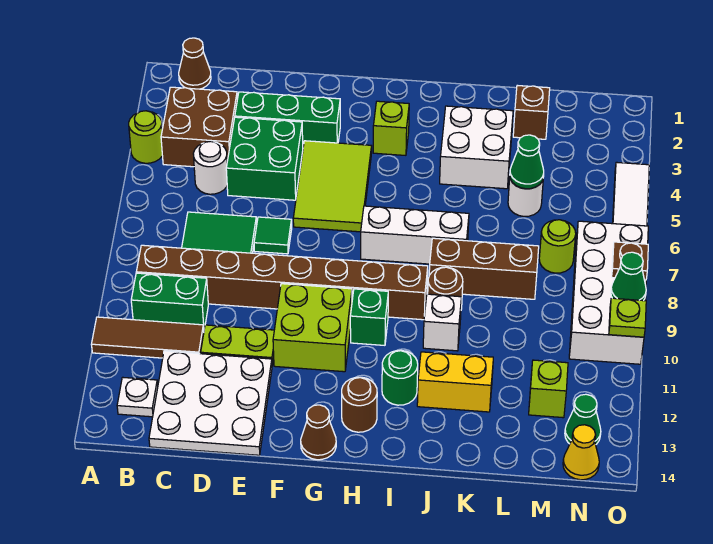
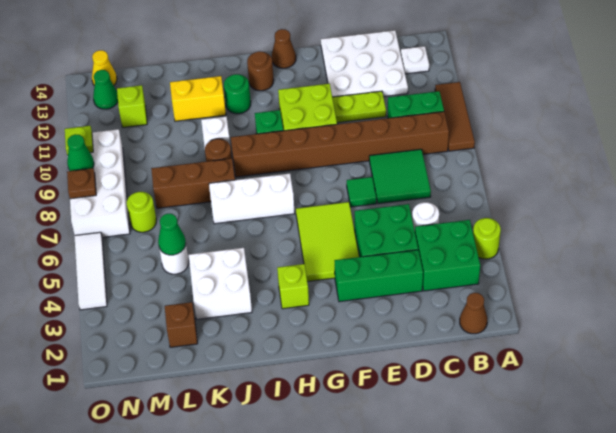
brown 1x3 tile [91,317,204,358] -> brown 1x3 tile turned to [435,82,475,151]
brown 2x2 brick [161,87,237,167] -> green 2x2 brick [415,220,480,291]

